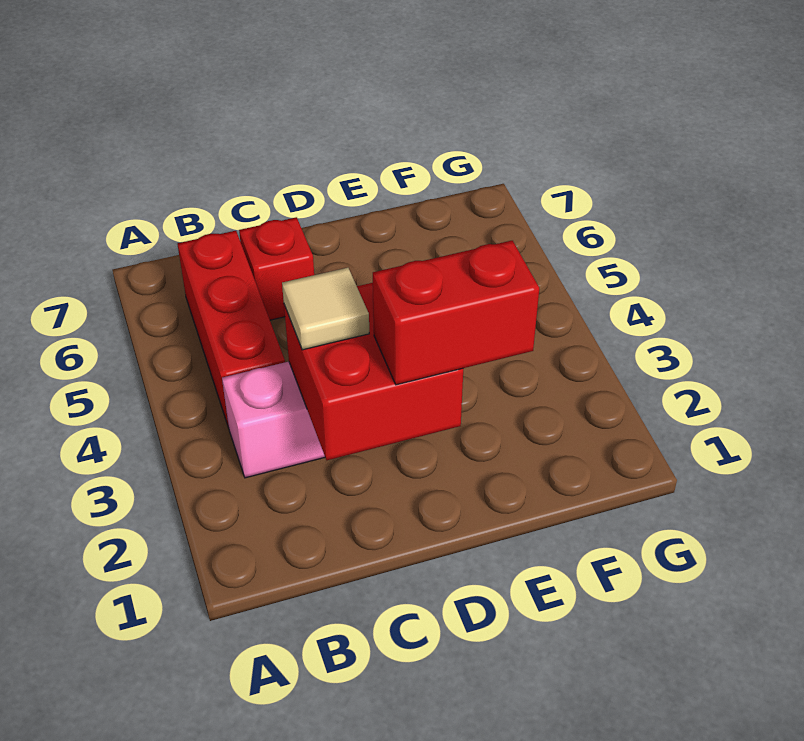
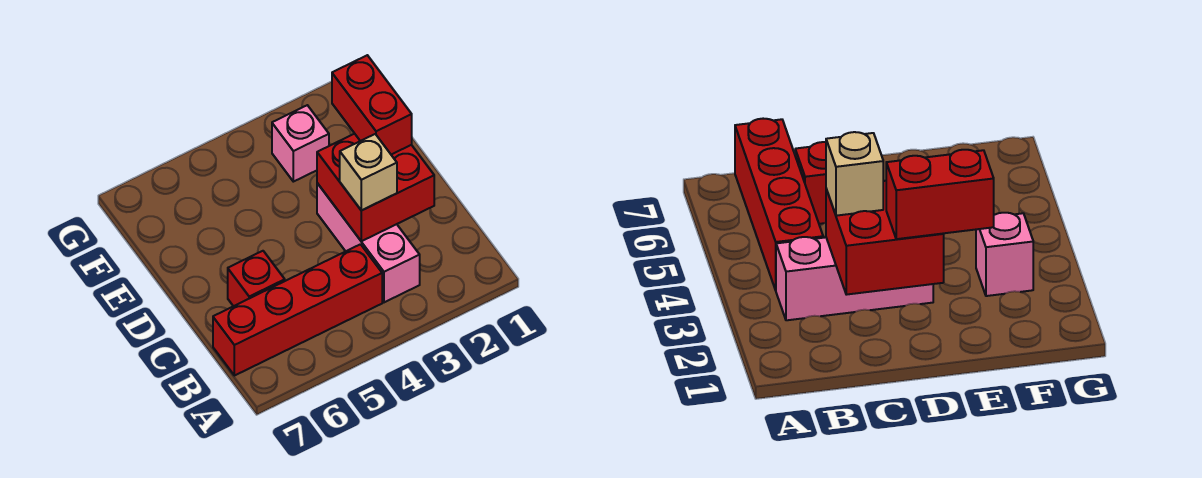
red 1x3 brick [178,231,285,428] -> red 1x4 brick [213,244,382,376]
tan 1x1 tile [282,268,369,350] -> tan 1x1 brick [340,134,397,210]
none -> pink 1x1 brick [272,105,329,182]

